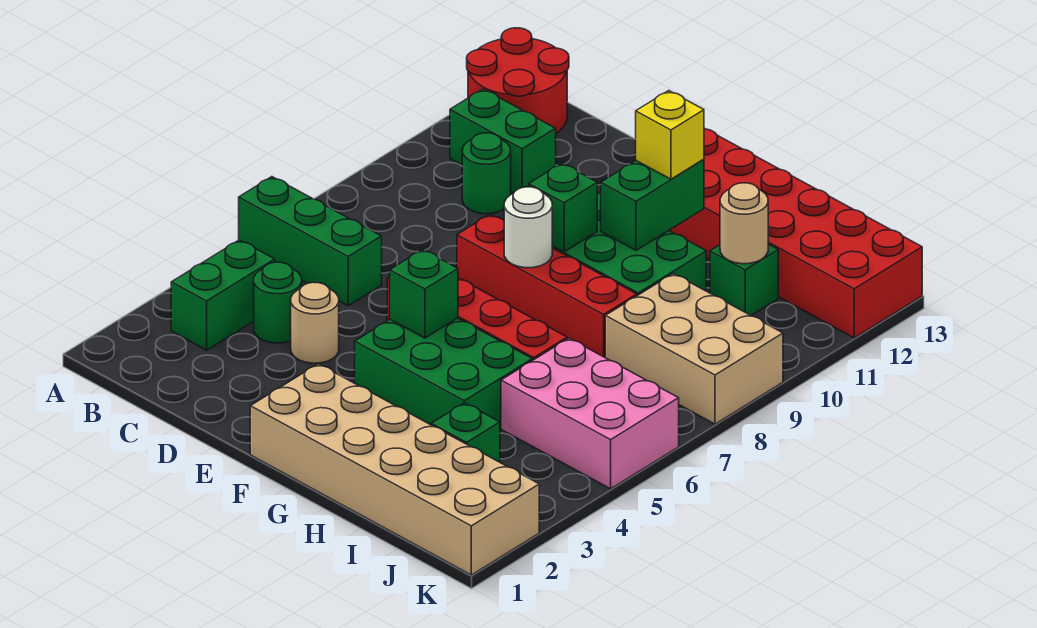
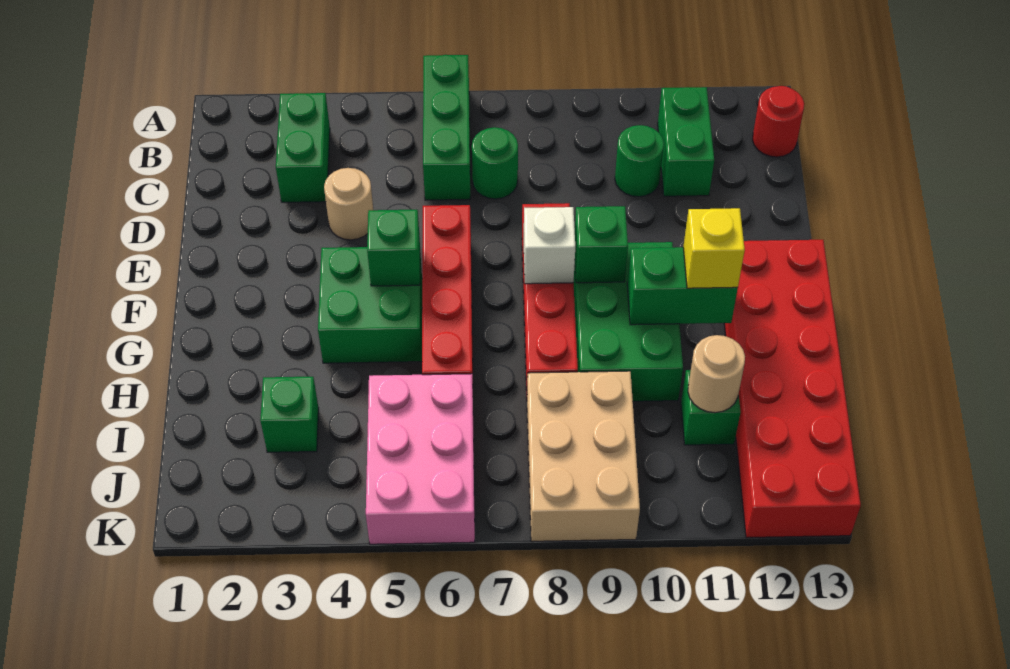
red 2x2 round brick [467,28,569,133] -> red 1x1 round brick [753,86,804,157]
green 1x2 brick [171,240,275,350] -> green 1x2 brick turned to [276,93,330,202]
green 1x1 round brick [254,262,302,343] -> green 1x1 round brick moved to [472,127,518,199]
tan 2x6 brick [250,364,539,575] -> none
green 2x3 brick [355,318,532,428] -> green 2x2 brick [318,247,422,363]
white 1x1 round brick [504,187,552,268] -> white 1x1 brick [524,207,575,284]

